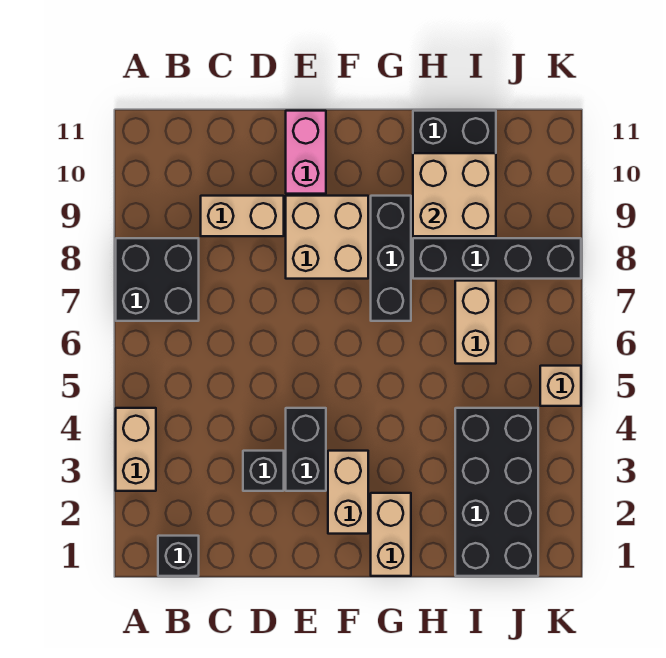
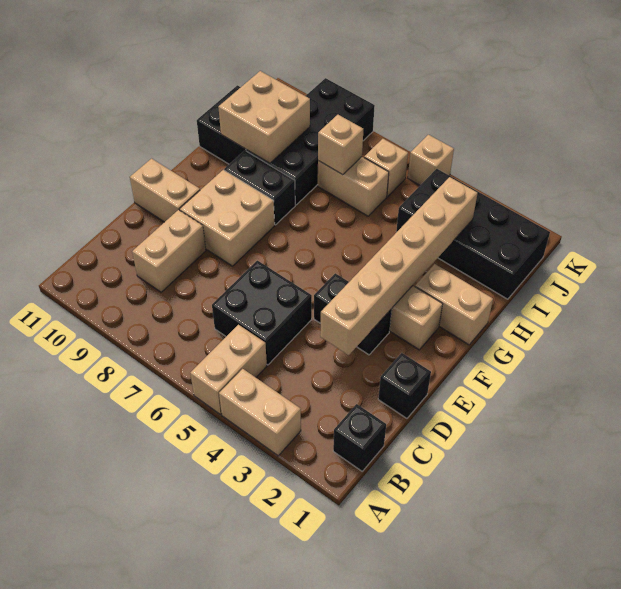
none -> tan 1x2 brick [190,325,267,414]
black 2x2 brick [116,238,199,321] -> black 2x2 brick moved to [212,261,312,365]
black 1x1 brick [243,451,284,491] -> black 1x1 brick moved to [378,353,431,418]
none -> tan 1x6 brick [320,177,477,355]
pink 1x2 brick [286,111,326,194] -> tan 1x2 brick [130,159,200,222]
black 1x3 brick [371,196,411,321] -> black 1x2 brick [224,151,295,225]
black 1x4 brick [413,238,581,279] -> black 2x4 brick [246,78,375,205]
none -> tan 1x1 brick [318,115,363,175]
none -> tan 1x1 brick [364,139,408,197]

